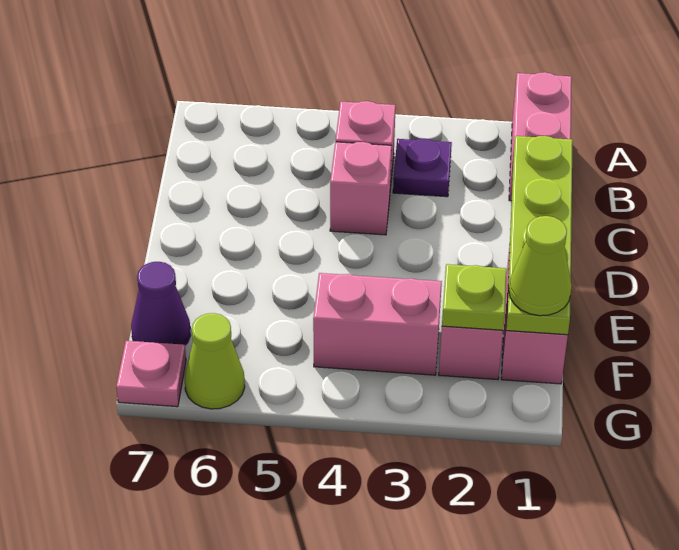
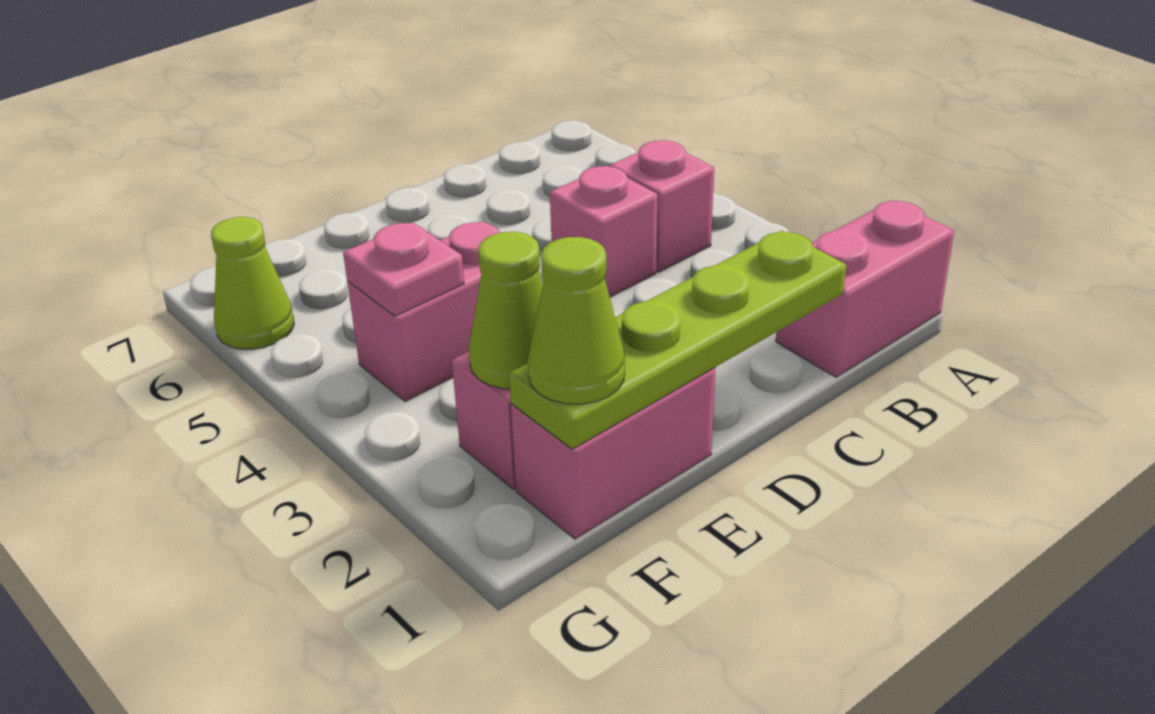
purple 1x1 plate [393,139,452,197] -> none
lime 1x1 plate [442,264,507,330] -> lime 1x1 cone [469,232,543,389]
pink 1x2 brick [313,273,442,375] -> pink 1x2 brick turned to [347,221,501,402]
purple 1x1 cone [131,262,191,345] -> none
pink 1x1 plate [116,341,186,407] -> pink 1x1 plate moved to [343,222,464,316]

